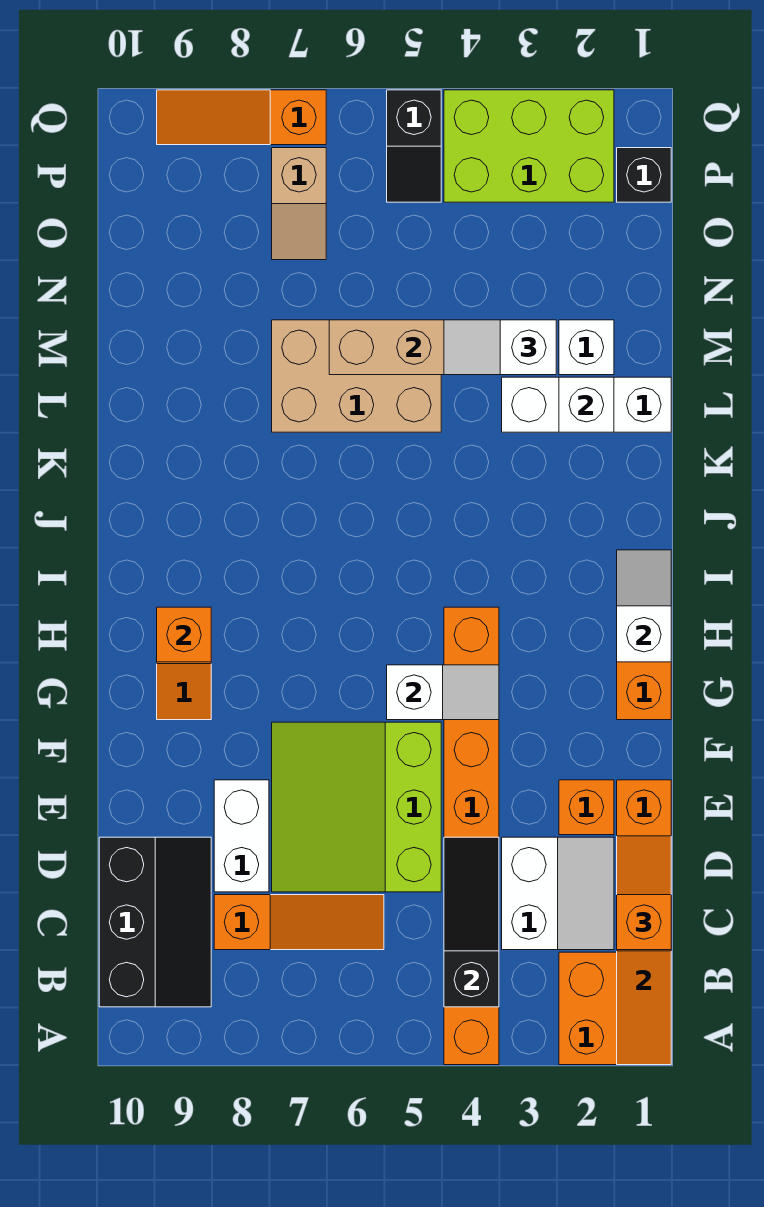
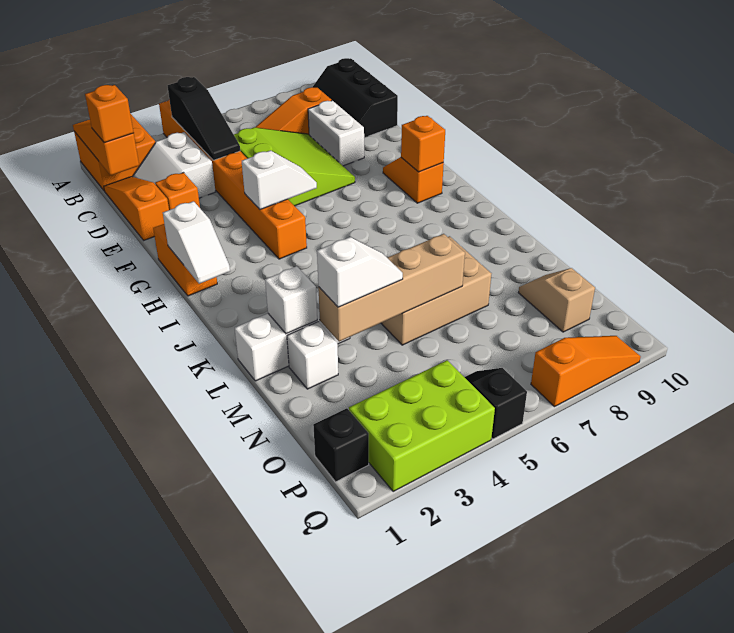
white 1x2 slope [387,665,499,720] -> white 1x2 slope turned to [242,150,317,210]
tan 1x2 slope [272,148,326,260] -> tan 1x2 slope moved to [518,268,595,332]

